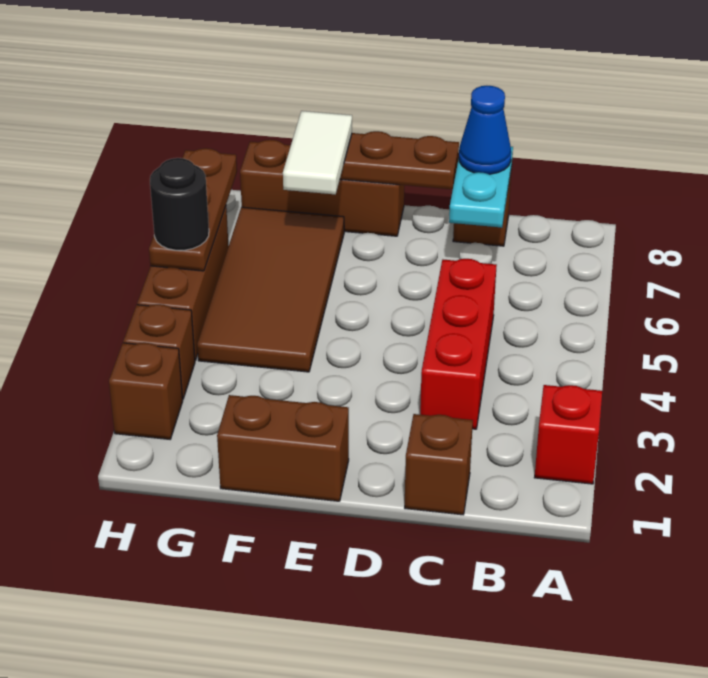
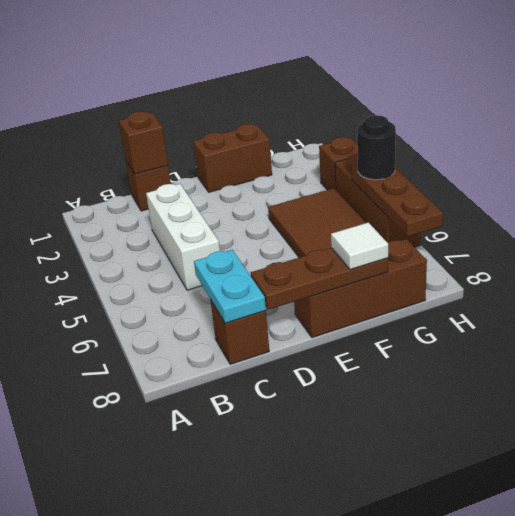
red 1x1 brick [534,385,602,484] -> none
red 1x3 brick [420,259,497,429] -> white 1x3 brick [146,184,220,290]
blue 1x1 cone [459,86,511,174] -> none
white 1x2 tile [283,111,352,194] -> white 1x1 tile [331,222,388,269]
brown 1x1 brick [109,343,183,439] -> brown 1x1 brick moved to [119,111,168,174]

